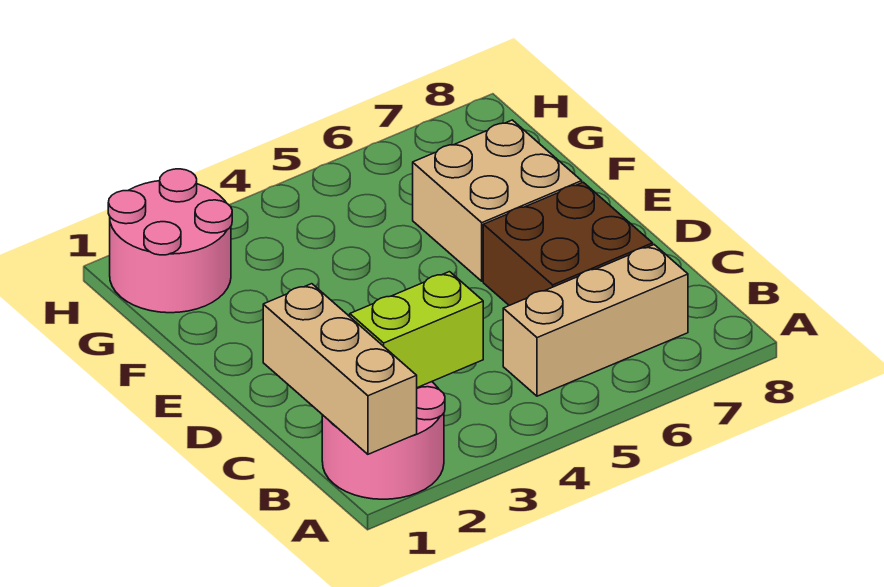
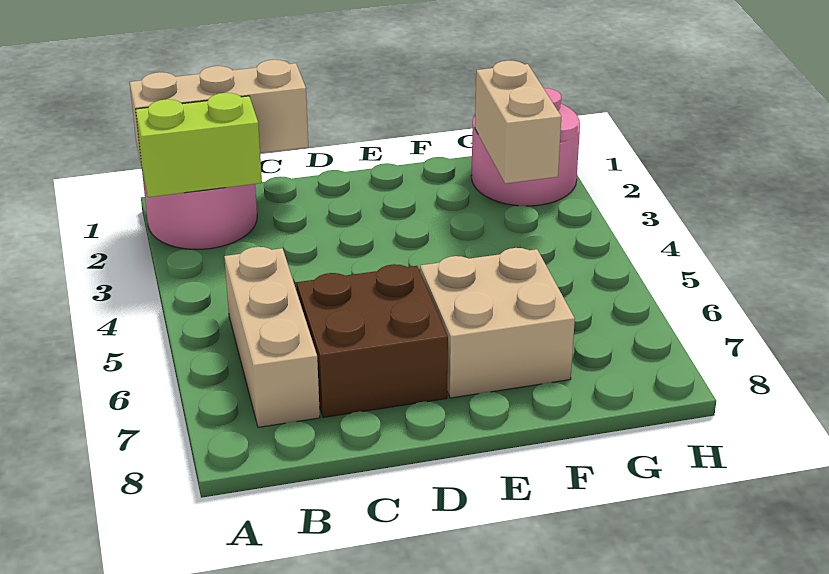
lime 1x2 brick [350,272,483,388] -> lime 1x2 brick turned to [135,93,262,197]
none -> tan 1x2 brick [475,60,561,184]

